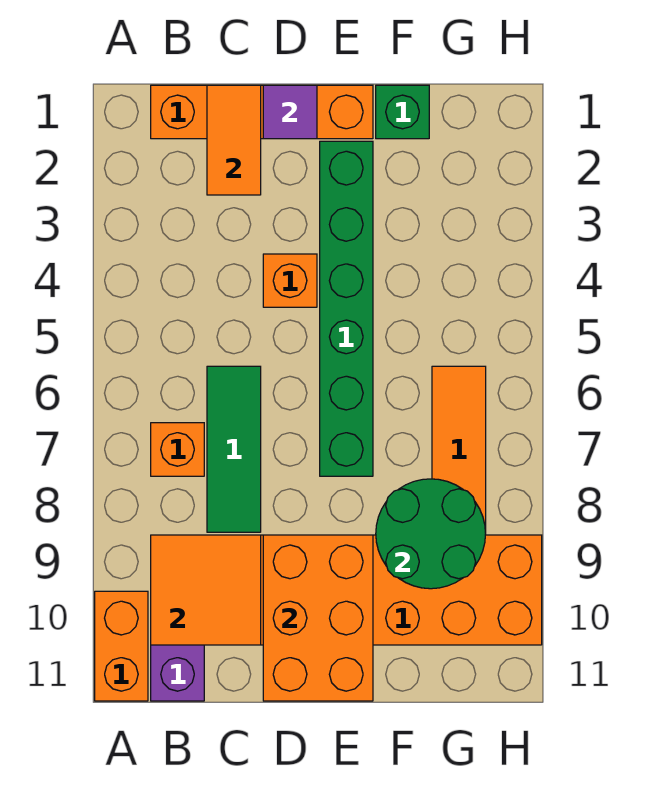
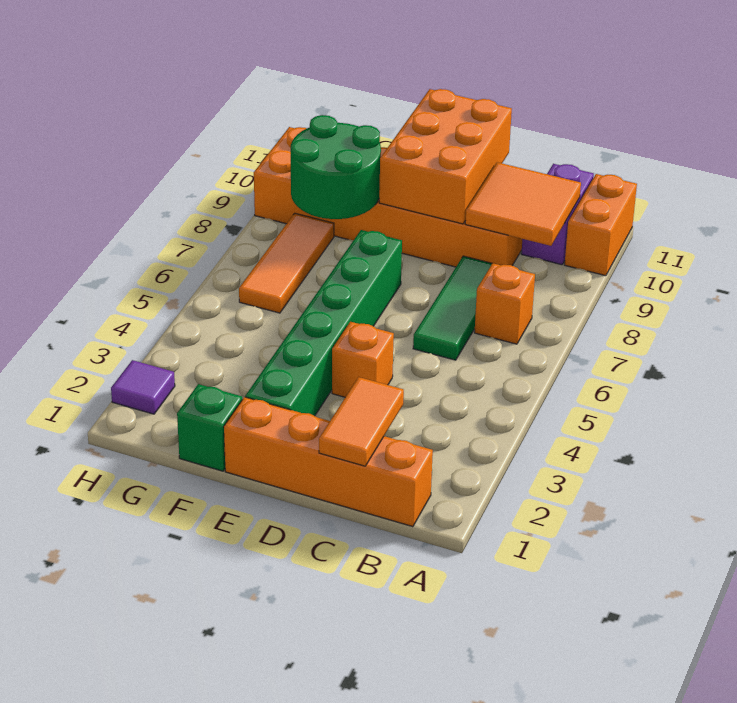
purple 1x1 tile [263,85,317,139] -> purple 1x1 tile moved to [111,360,175,414]

